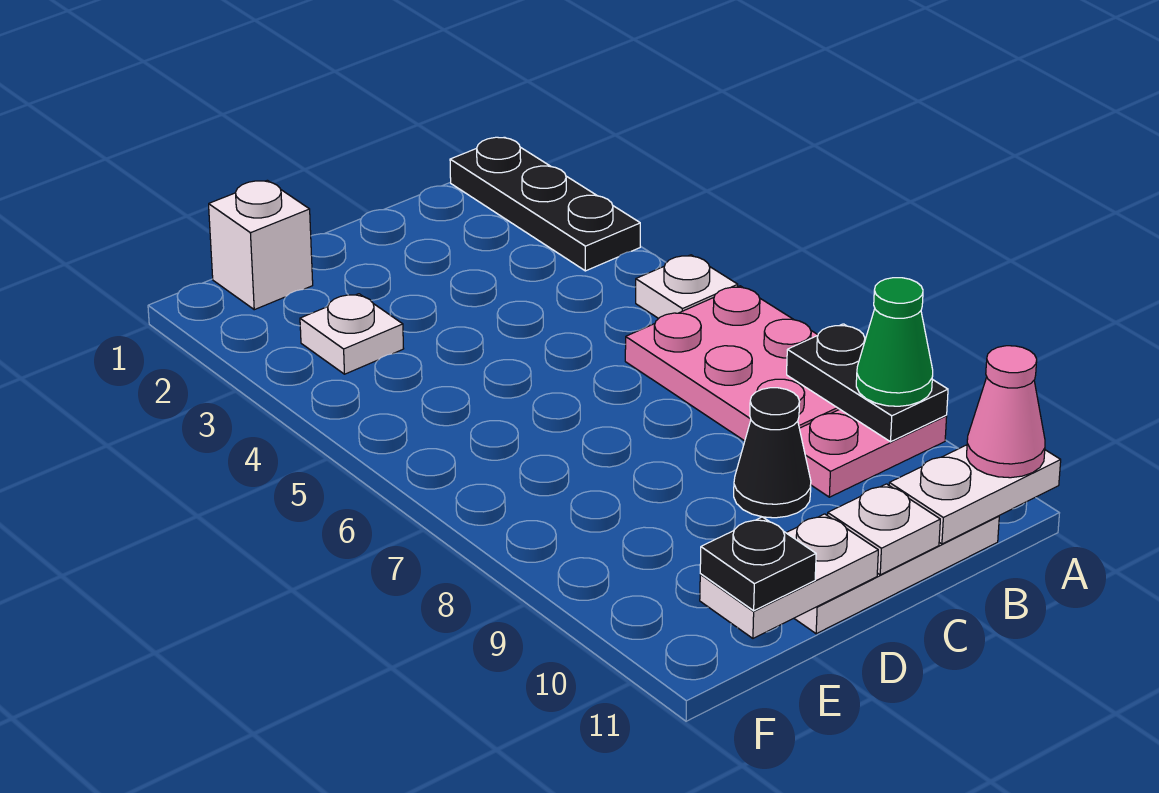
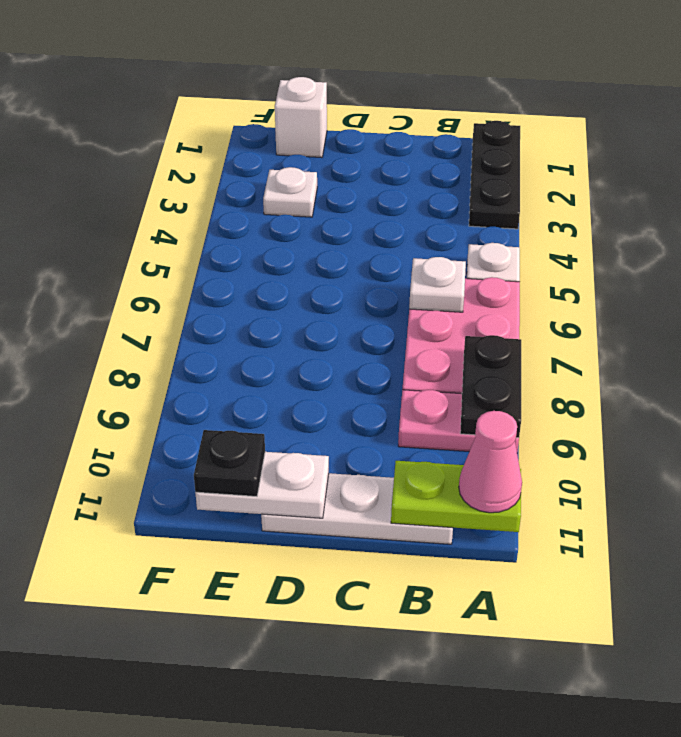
green 1x1 cone [856,278,933,406] -> none
white 1x2 plate [889,445,1061,544] -> lime 1x2 plate [391,461,521,532]
black 1x1 cone [734,388,811,518] -> none
white 1x1 plate [828,484,940,575] -> white 1x1 plate moved to [409,257,466,312]

